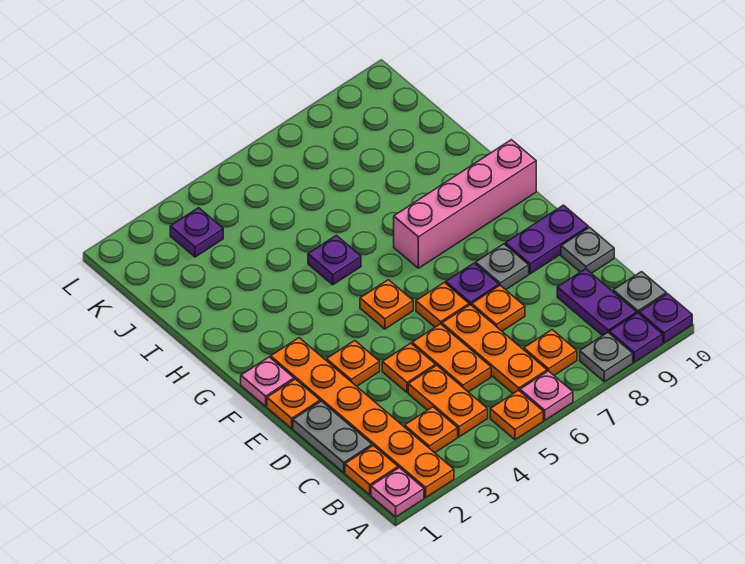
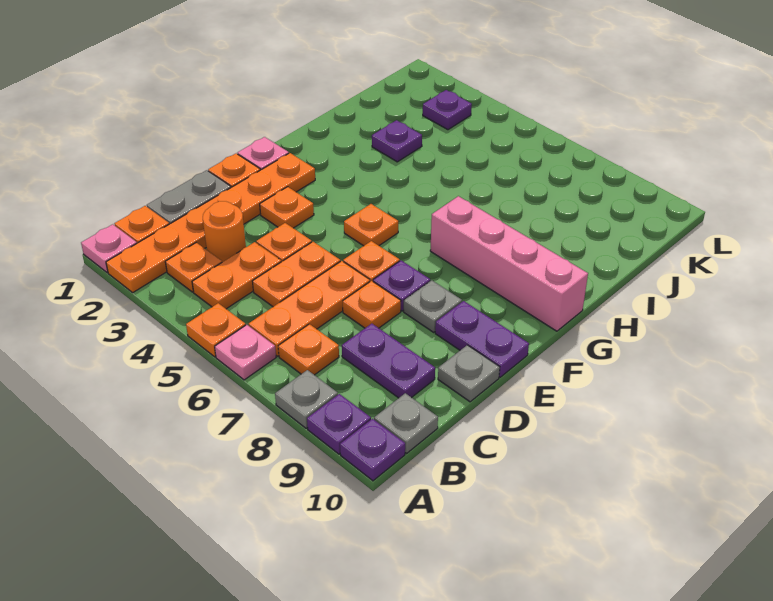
purple 1x2 plate [557,269,637,336] -> purple 1x2 plate turned to [342,324,435,398]
none -> orange 1x1 round brick [203,201,246,262]
purple 1x1 plate [308,235,361,285] -> purple 1x1 plate moved to [372,120,422,162]

